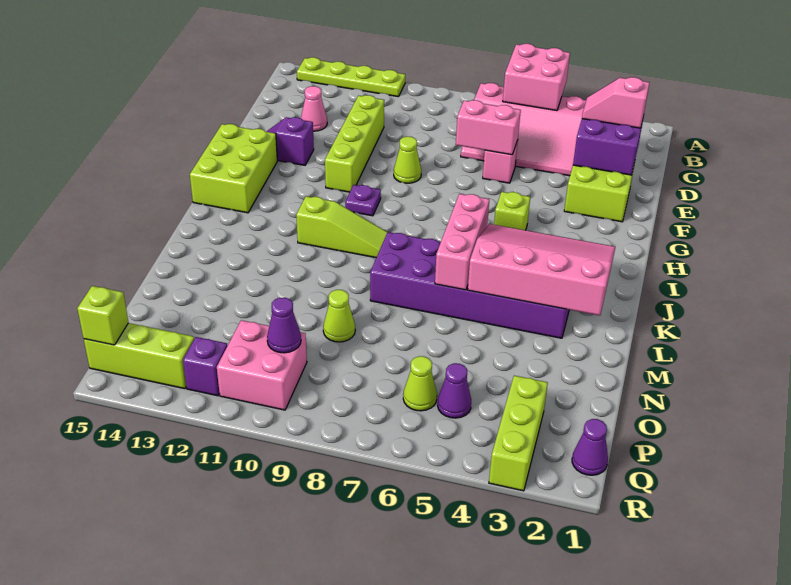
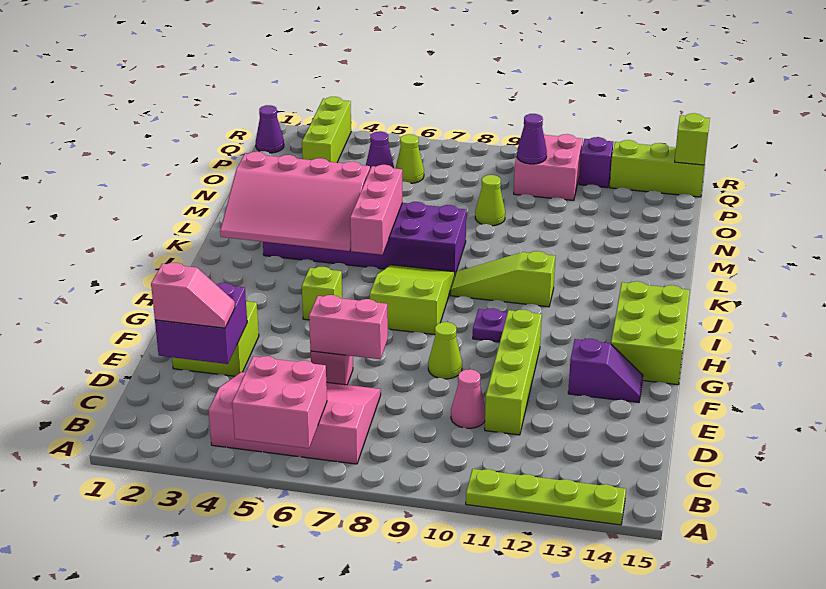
pink 1x1 cone [301,86,327,131] -> pink 1x1 cone moved to [451,369,485,428]
none -> lime 2x3 slope [370,265,455,335]

